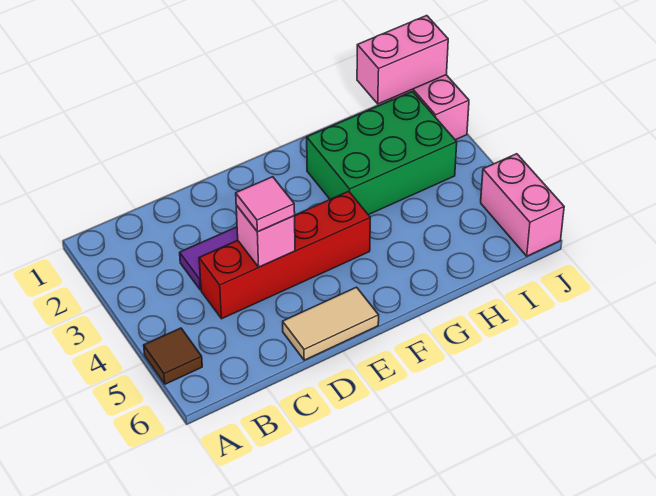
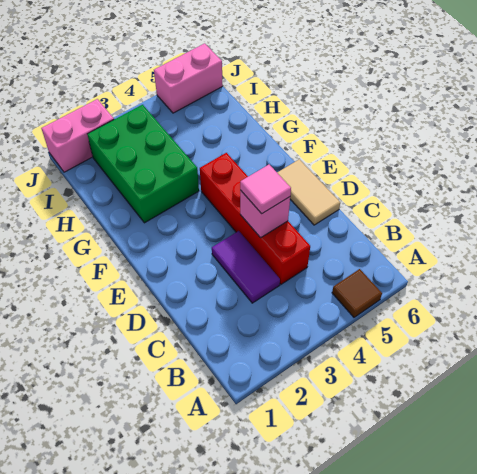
pink 1x2 brick [357,16,448,104] -> none

